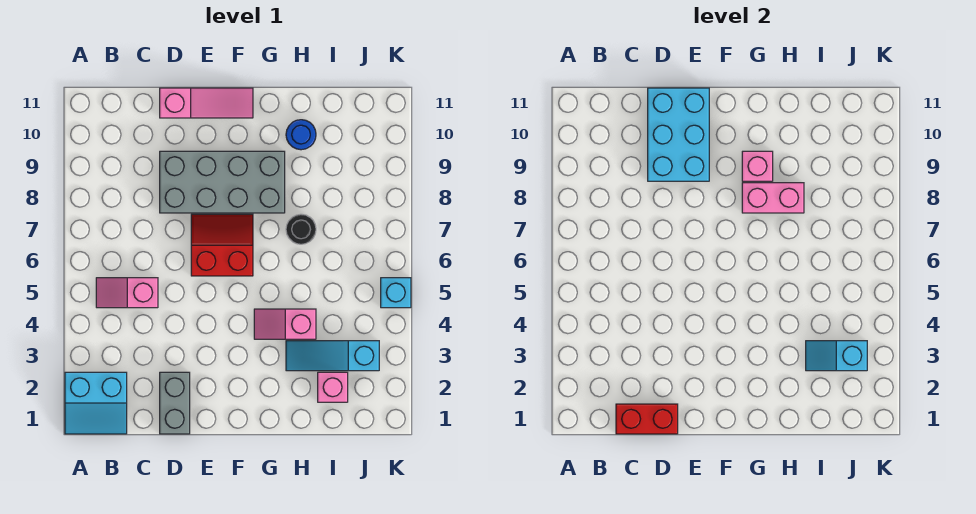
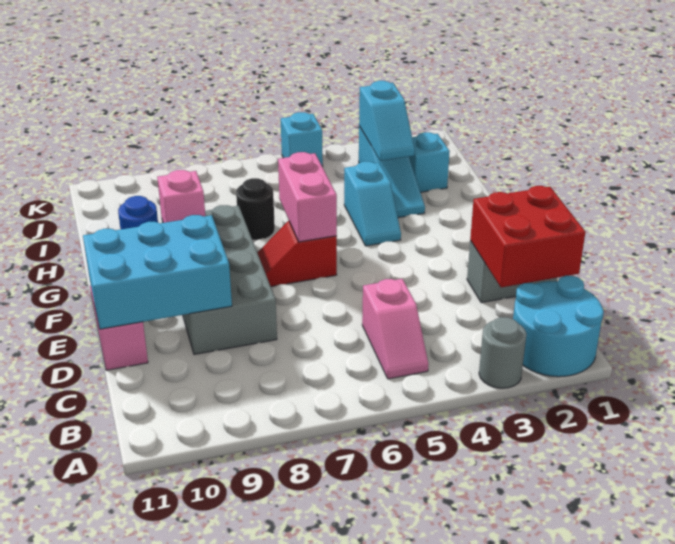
cyan 2x2 slope [65,372,127,434] -> cyan 2x2 round brick [513,276,604,377]
none -> grey 1x1 round brick [479,317,527,388]
red 1x2 brick [616,404,678,434] -> red 2x2 brick [470,186,585,288]
red 2x2 slope [191,214,253,276] -> red 1x2 slope [257,221,337,287]
pink 1x2 slope [254,309,316,339] -> cyan 1x2 slope [344,162,401,246]
pink 1x2 brick [742,183,804,213] -> pink 1x2 brick moved to [278,152,337,242]
pink 1x1 brick [318,372,348,402] -> cyan 1x1 brick [409,132,450,192]

